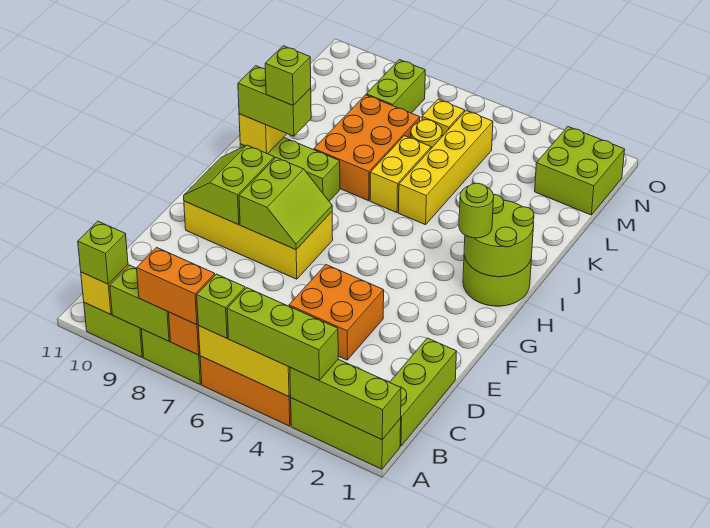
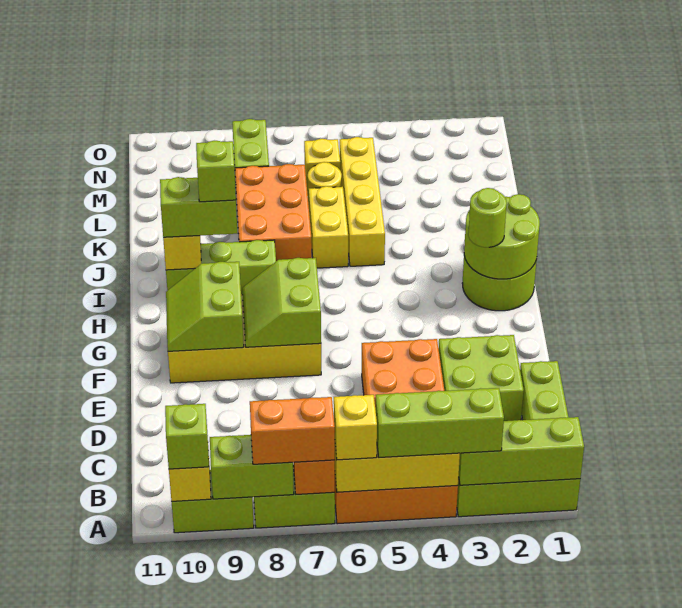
lime 1x1 brick [197,274,245,338] -> yellow 1x1 brick [334,395,377,460]
lime 2x2 slope [239,158,332,250] -> lime 2x2 slope turned to [242,258,321,347]
lime 2x2 brick [535,127,625,215] -> lime 2x2 brick moved to [438,335,524,421]

